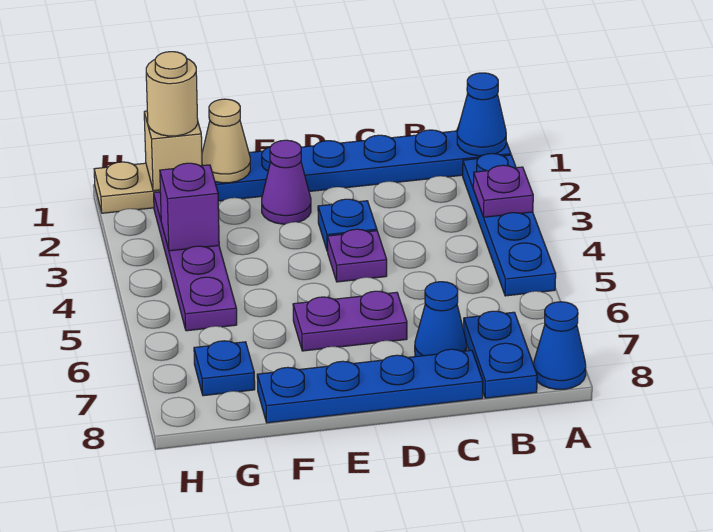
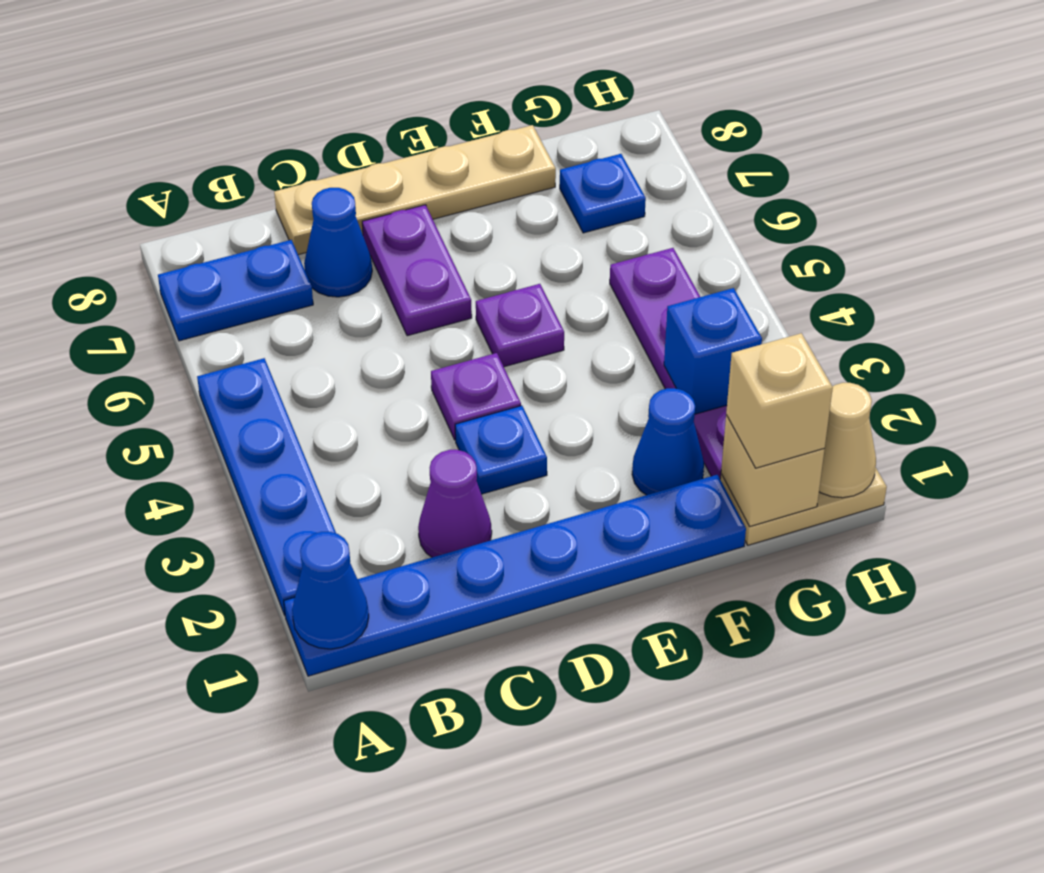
purple 1x1 plate [473,165,533,217] -> purple 1x1 plate moved to [476,284,564,367]
blue 1x1 cone [533,302,586,389] -> blue 1x1 cone moved to [632,388,704,495]
blue 1x2 plate [464,311,537,398] -> blue 1x2 plate turned to [158,240,313,341]
blue 1x4 plate [257,349,483,423] -> tan 1x4 plate [274,125,556,255]
purple 1x2 plate [293,291,407,351] -> purple 1x2 plate turned to [362,205,472,336]
purple 1x1 cone [262,140,311,224] -> purple 1x1 cone moved to [418,450,492,557]
tan 1x1 cone [202,99,250,183] -> tan 1x1 cone moved to [819,383,876,498]
tan 1x1 round brick [146,52,198,136] -> tan 1x1 brick [726,333,833,468]
purple 1x1 brick [160,163,219,251] -> blue 1x1 brick [664,288,762,414]

